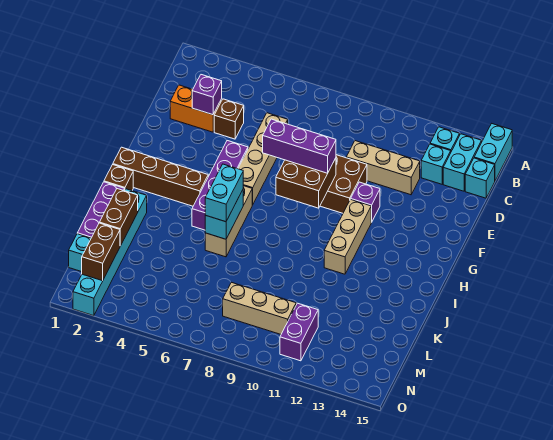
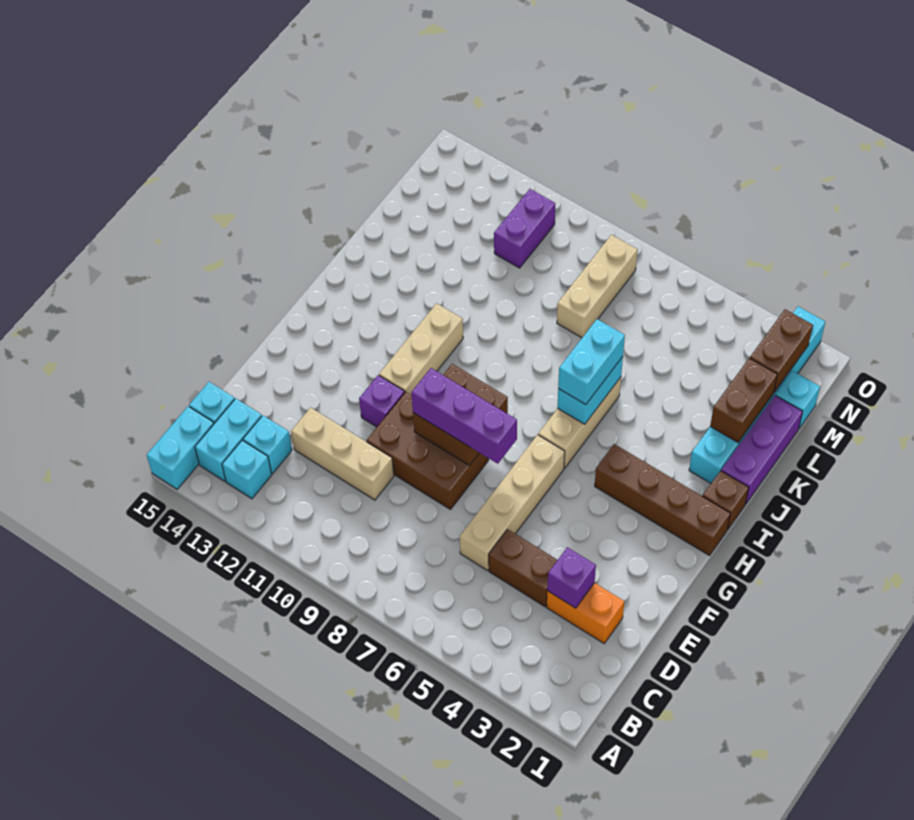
brown 1x1 brick [214,99,244,139] -> brown 1x2 brick [489,529,557,607]
purple 1x4 brick [192,141,248,230] -> none
tan 1x3 brick [223,282,296,334] -> tan 1x3 brick turned to [557,235,638,338]

